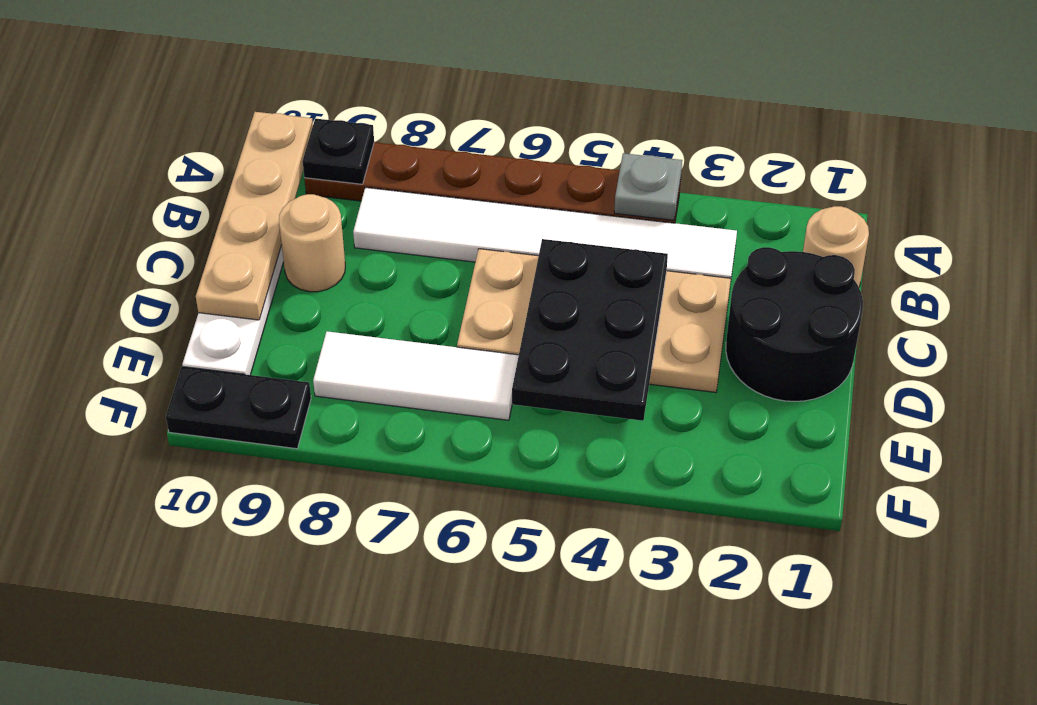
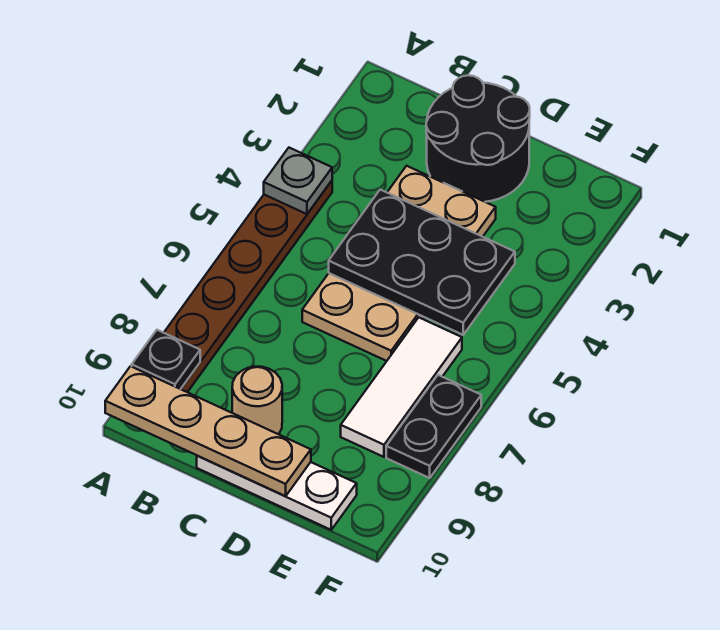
tan 1x1 round brick [803,206,869,287] -> none
white 1x6 tile [353,187,737,278] -> none
black 1x2 plate [166,367,311,449] -> black 1x2 plate moved to [386,375,481,478]

